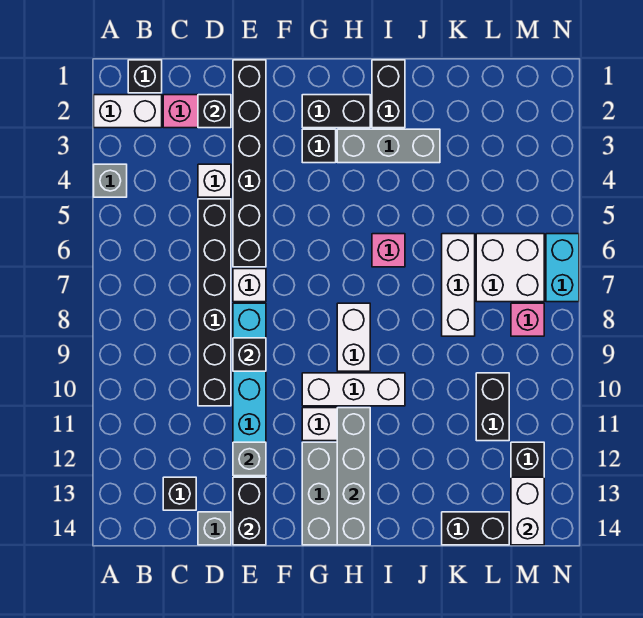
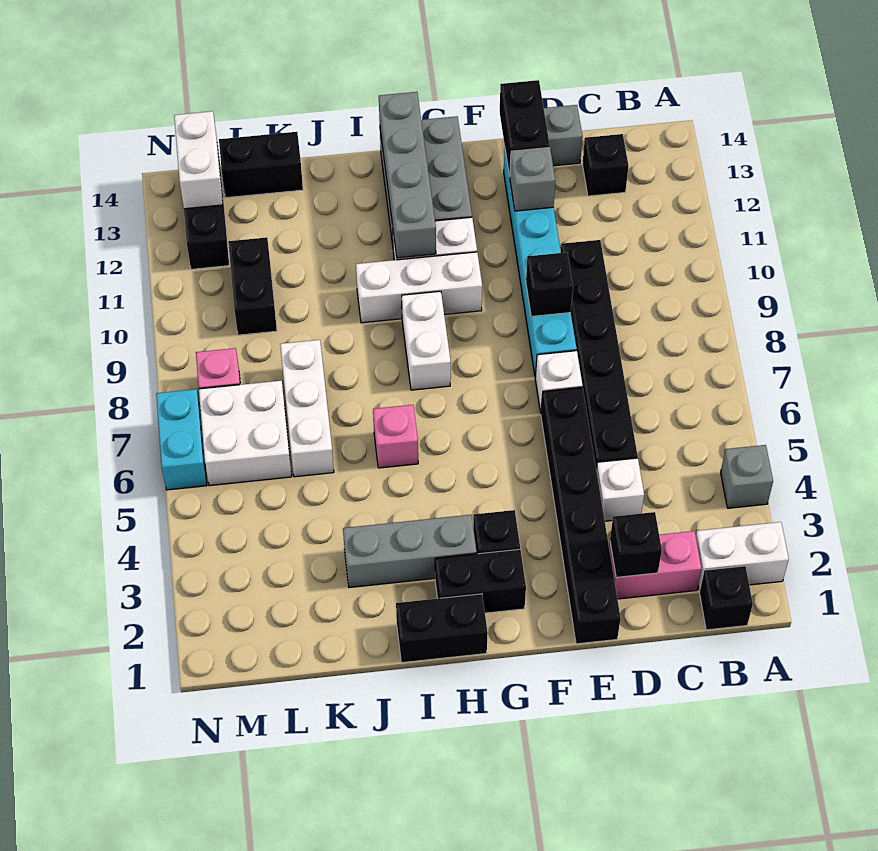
black 1x2 brick [372,60,405,128] -> black 1x2 brick turned to [396,594,488,663]

